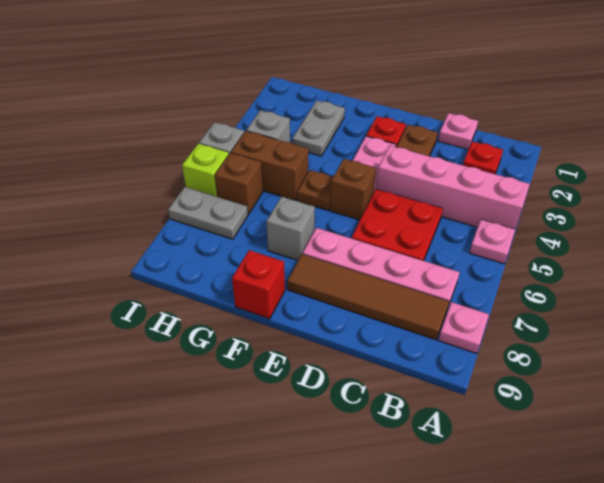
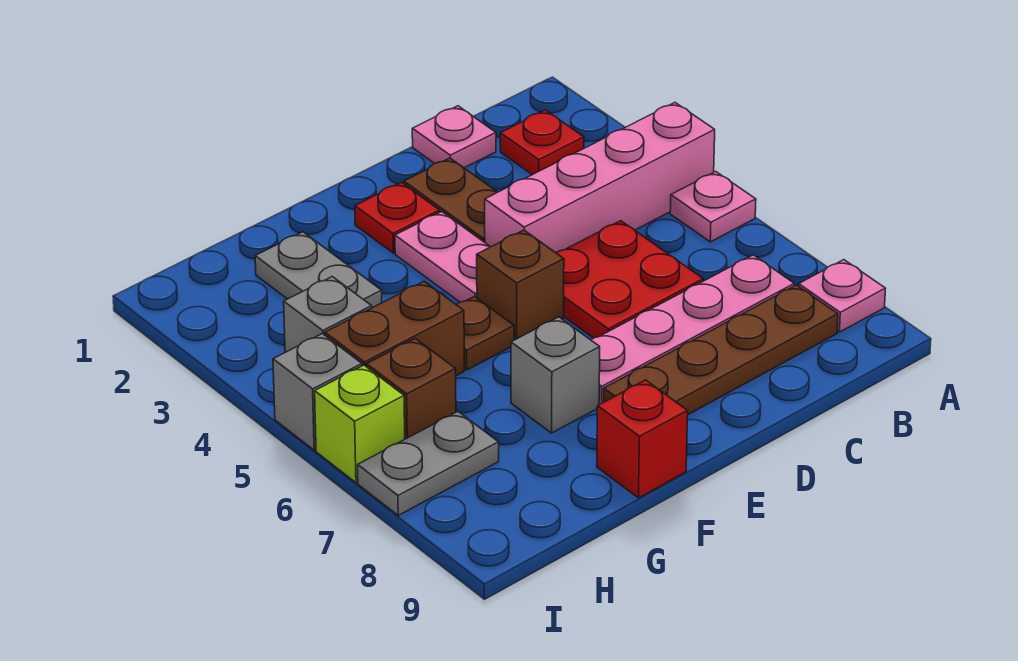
brown 1x4 tile [287,254,449,340] -> brown 1x4 plate [604,285,838,414]

